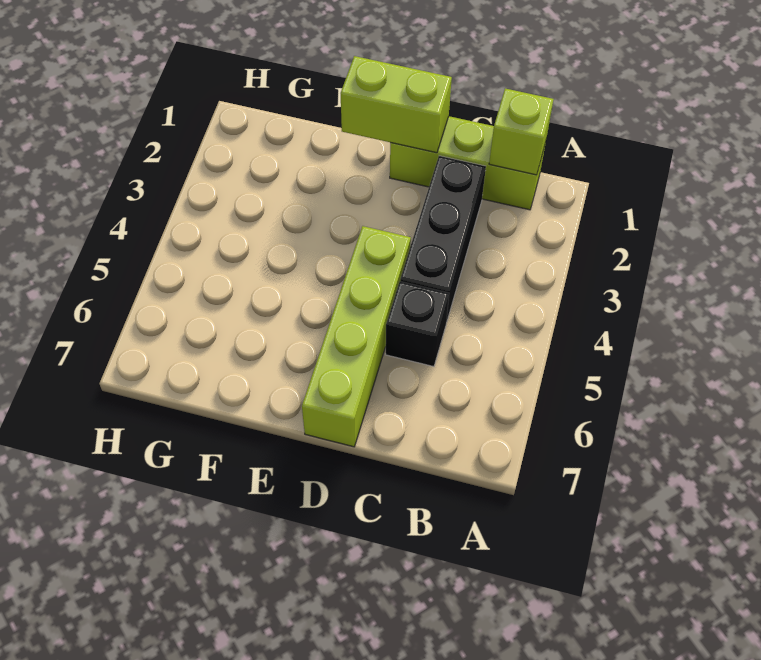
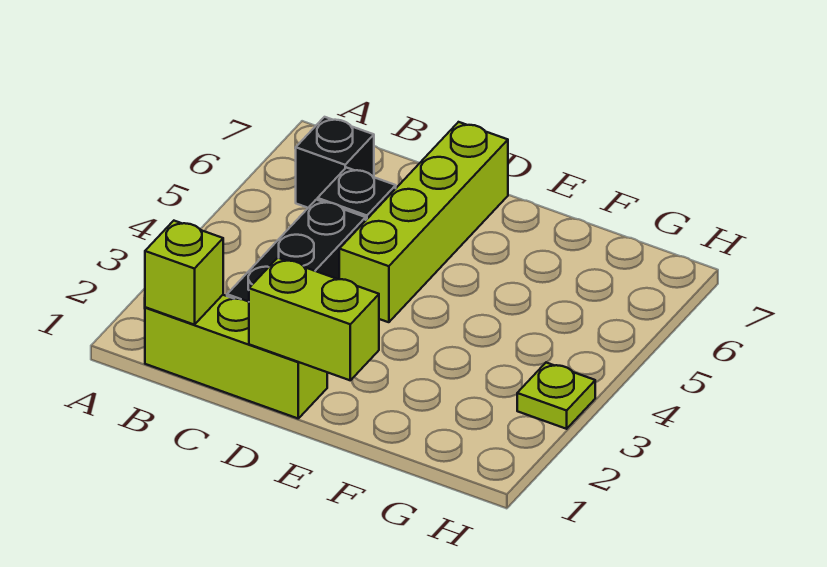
none -> black 1x1 brick [296,117,374,208]
none -> lime 1x1 plate [517,362,595,429]

